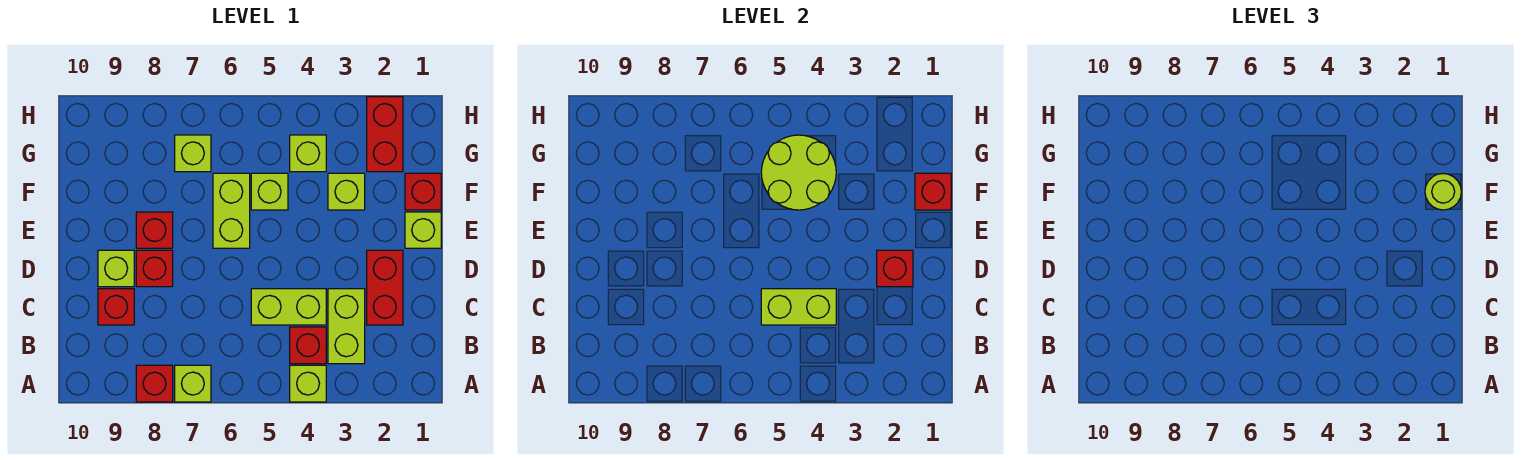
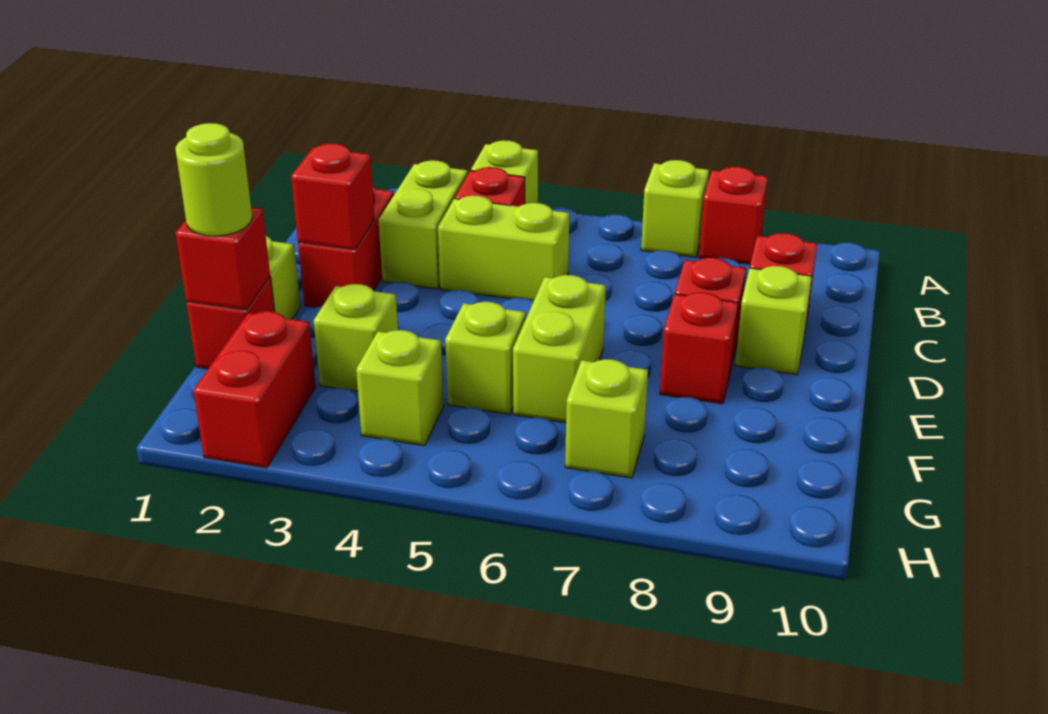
lime 1x2 brick [761,289,836,325] -> none
lime 2x2 round brick [761,135,836,210] -> none

